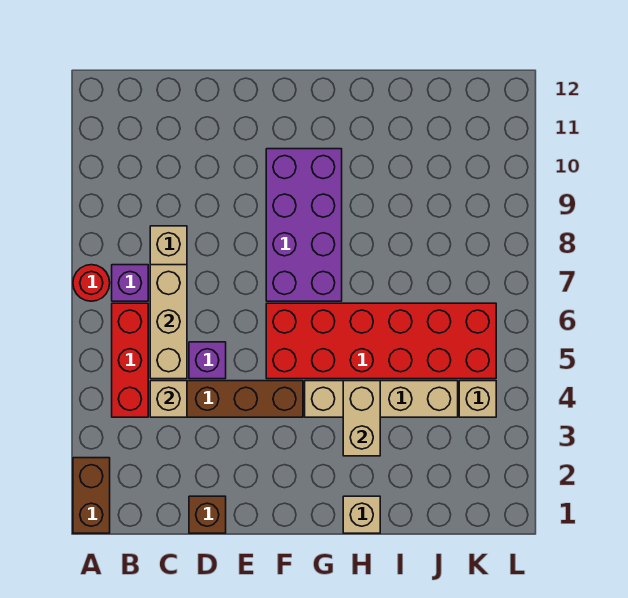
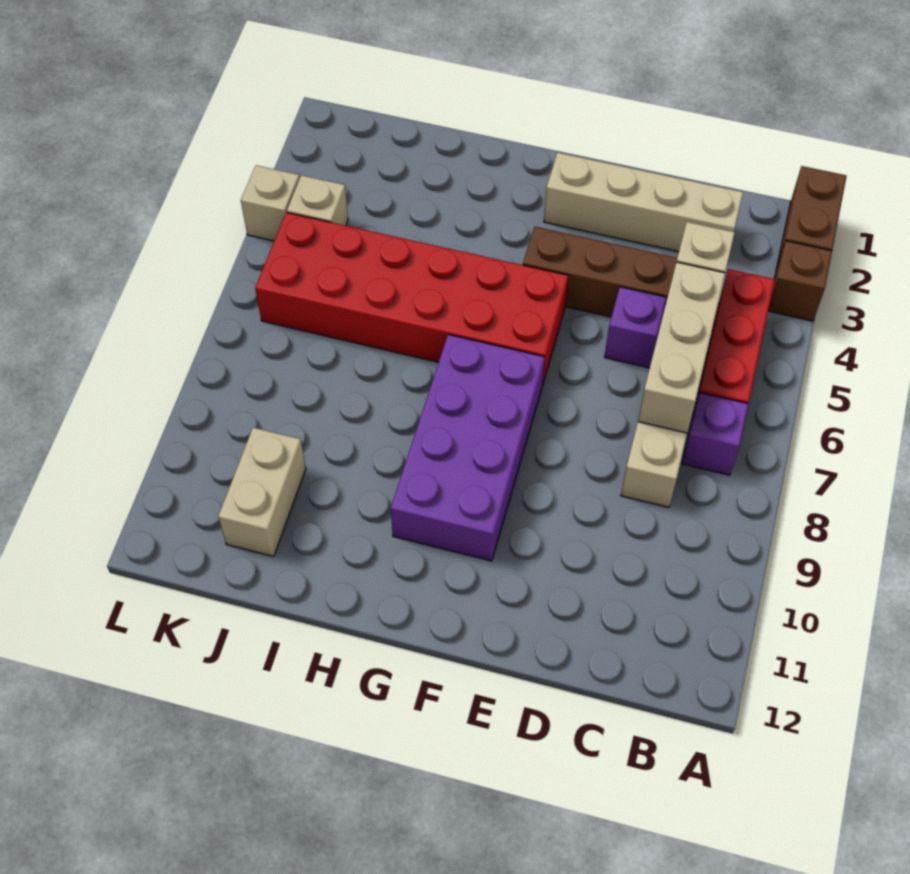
red 1x1 round brick [73,265,110,301] -> none
brown 1x1 brick [189,496,226,533] -> brown 1x1 brick moved to [768,241,832,321]
tan 1x4 brick [305,381,458,417] -> tan 1x4 brick moved to [544,153,743,252]
tan 1x1 brick [343,496,380,533] -> tan 1x1 brick moved to [241,165,300,241]
tan 1x2 brick [343,381,380,456] -> tan 1x2 brick moved to [218,428,306,556]

